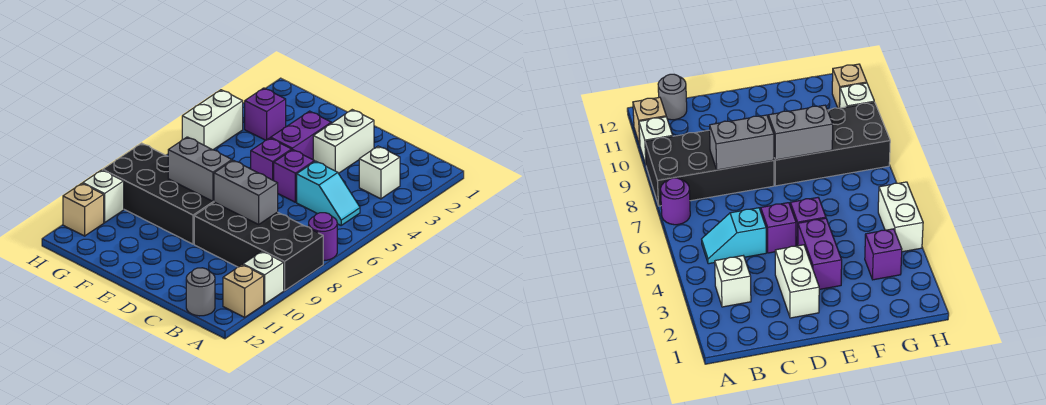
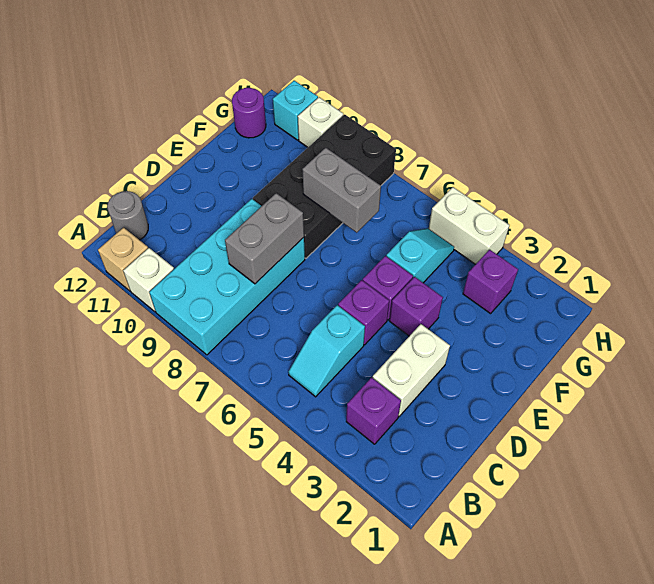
purple 1x1 round brick [309,213,337,261] -> purple 1x1 round brick moved to [232,88,266,138]
black 2x4 brick [194,202,323,291] -> cyan 2x4 brick [149,199,305,355]
white 1x1 brick [359,146,400,199] -> purple 1x1 brick [346,377,401,444]
white 1x2 brick [313,110,374,173] -> white 1x2 brick turned to [373,324,450,416]
purple 1x2 brick [271,111,331,160] -> purple 1x1 brick [390,277,443,336]
grey 1x2 brick [168,137,232,201] -> grey 1x2 brick turned to [302,148,381,233]
none -> cyan 1x2 slope [386,228,454,283]
tan 1x1 brick [63,183,104,236] -> cyan 1x1 brick [273,81,318,140]

